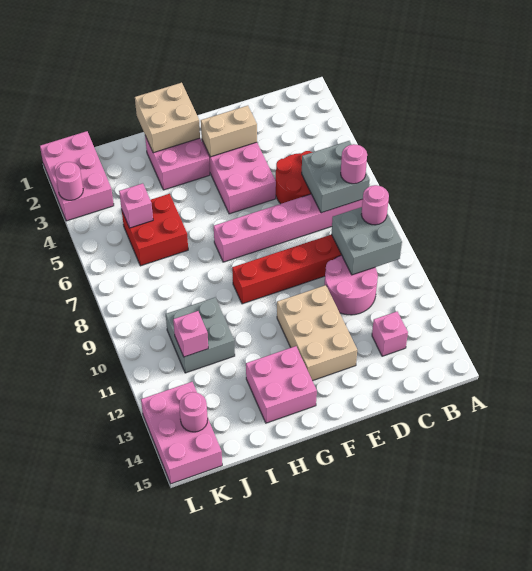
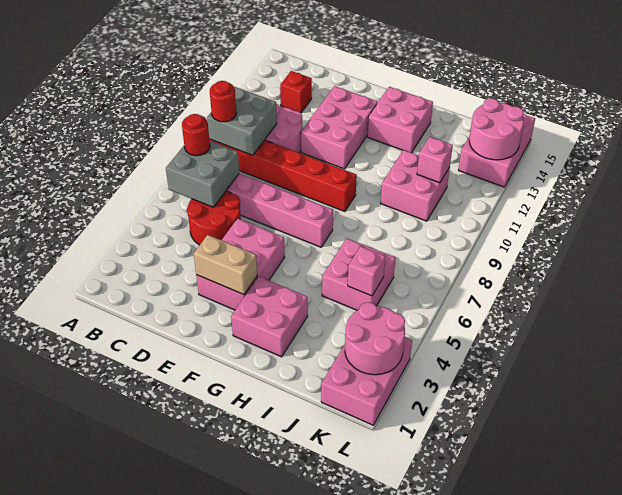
pink 1x1 round brick [341,144,367,184] -> red 1x1 round brick [182,114,210,156]
pink 1x1 round brick [361,185,389,225] -> red 1x1 round brick [210,81,236,122]
pink 1x1 brick [372,312,408,356] -> red 1x1 brick [280,71,312,113]
tan 2x3 brick [277,285,357,381] -> pink 2x3 brick [301,86,378,169]
tan 2x2 brick [135,83,200,153] -> none
red 2x2 brick [122,194,188,266] -> pink 2x2 brick [322,238,395,310]
grey 2x2 brick [166,298,235,373] -> pink 2x2 brick [381,150,450,221]
pink 1x1 round brick [179,392,208,432] -> pink 2x2 round brick [469,98,524,160]
pink 1x1 round brick [55,162,83,200] -> pink 2x2 round brick [345,302,405,375]

